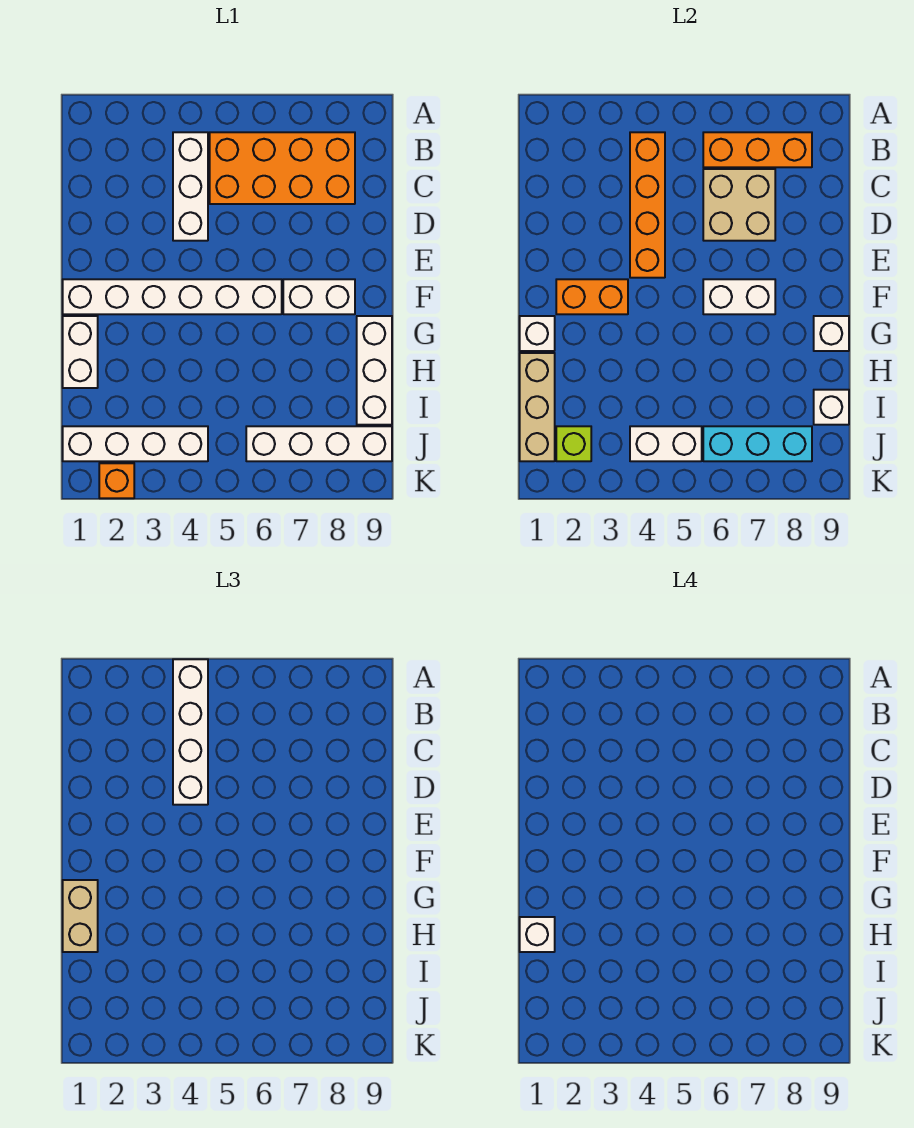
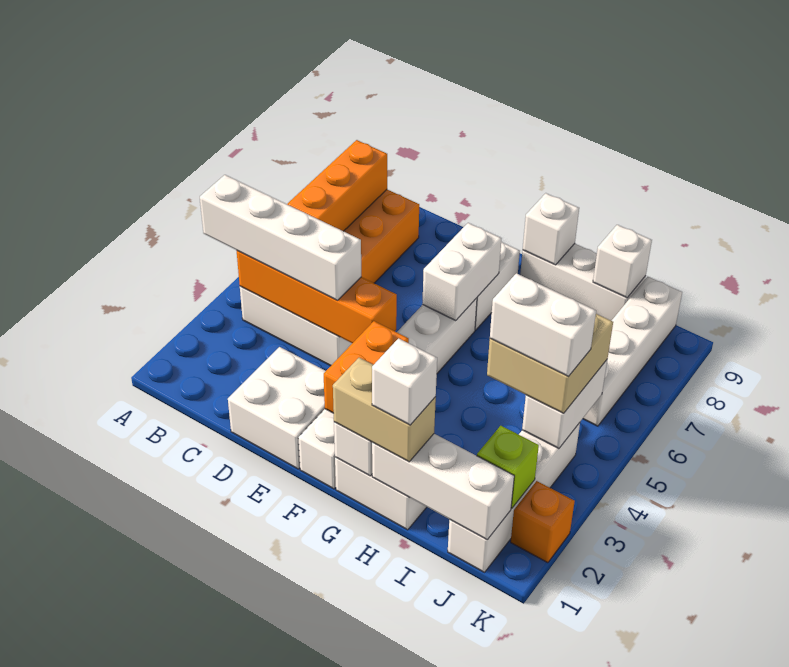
tan 2x2 brick [703,169,775,241] -> tan 2x2 brick moved to [487,314,613,413]
none -> white 2x2 brick [228,347,326,469]
tan 1x3 brick [520,353,555,461] -> white 1x3 brick [372,434,514,540]
none -> white 1x2 brick [490,273,596,377]
cyan 1x3 brick [703,426,812,461] -> none

